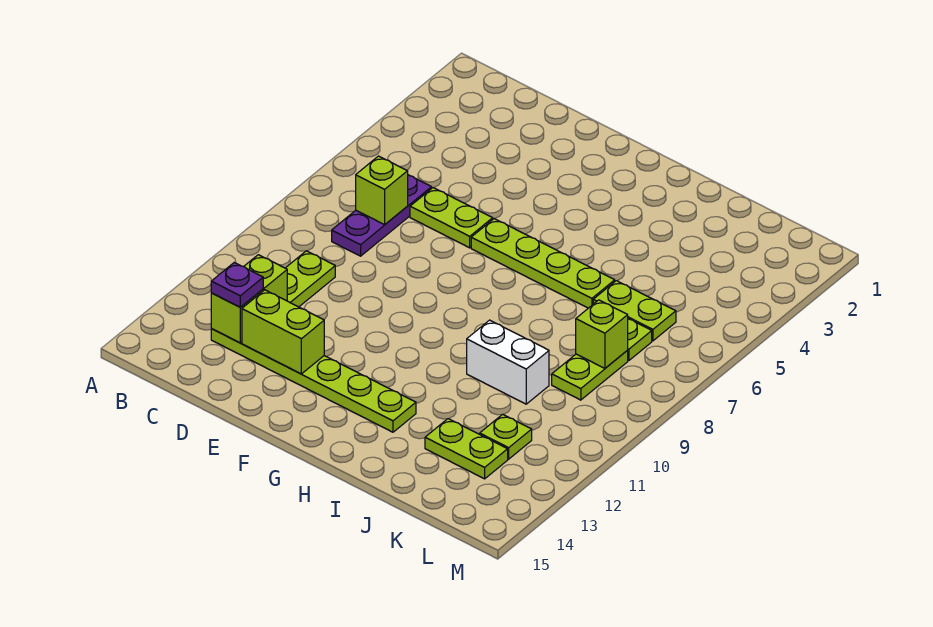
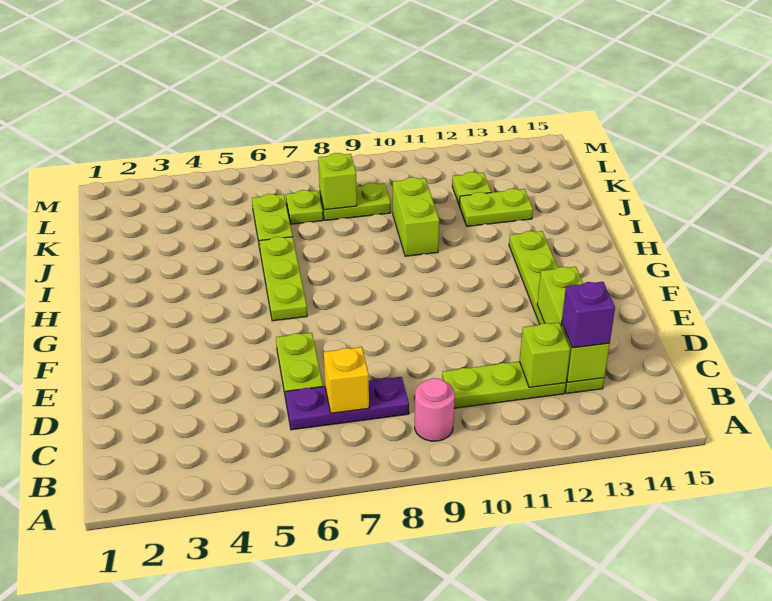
none -> pink 1x1 round brick [415,378,455,441]
lime 1x1 brick [356,156,408,225] -> yellow 1x1 brick [324,347,369,413]
purple 1x1 plate [211,263,263,307] -> purple 1x1 brick [562,282,615,348]
lime 1x4 plate [471,219,615,308] -> lime 1x3 plate [259,237,307,321]
white 1x2 brick [467,320,549,404] -> lime 1x2 brick [393,177,439,256]
lime 1x2 plate [425,419,508,479] -> lime 1x2 plate turned to [459,189,533,226]

